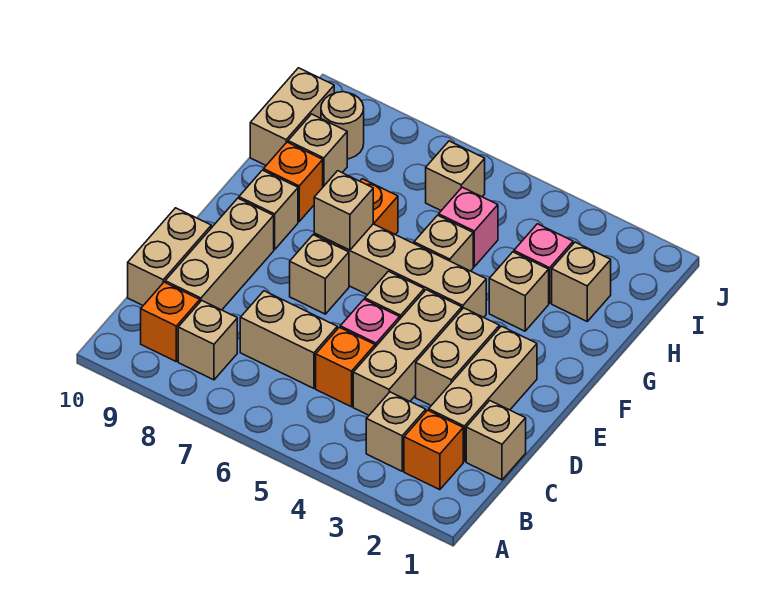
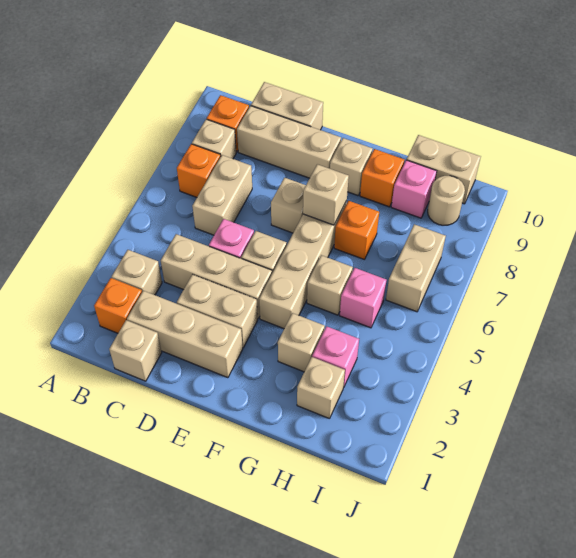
orange 1x1 brick [316,327,375,407] -> orange 1x1 brick moved to [177,144,221,197]
tan 1x1 brick [288,114,347,187] -> pink 1x1 brick [391,160,437,218]
tan 1x1 brick [426,141,485,211] -> tan 1x2 brick [386,224,446,312]

